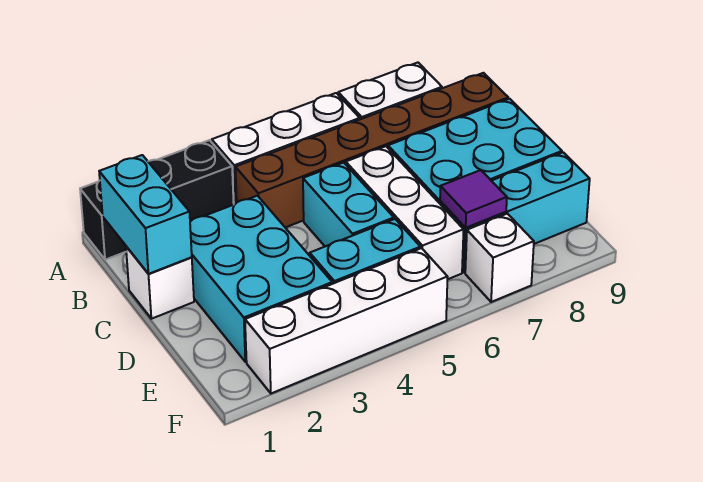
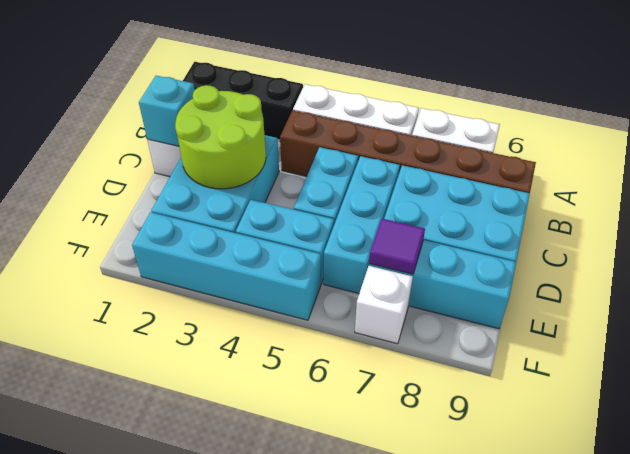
cyan 1x2 brick [99,155,192,274] -> cyan 1x1 brick [139,76,195,146]
none -> lime 2x2 round brick [175,85,266,189]
white 1x3 brick [346,146,464,279] -> cyan 1x3 brick [324,156,400,293]
white 1x4 brick [245,248,448,393] -> cyan 1x4 brick [132,212,321,320]

